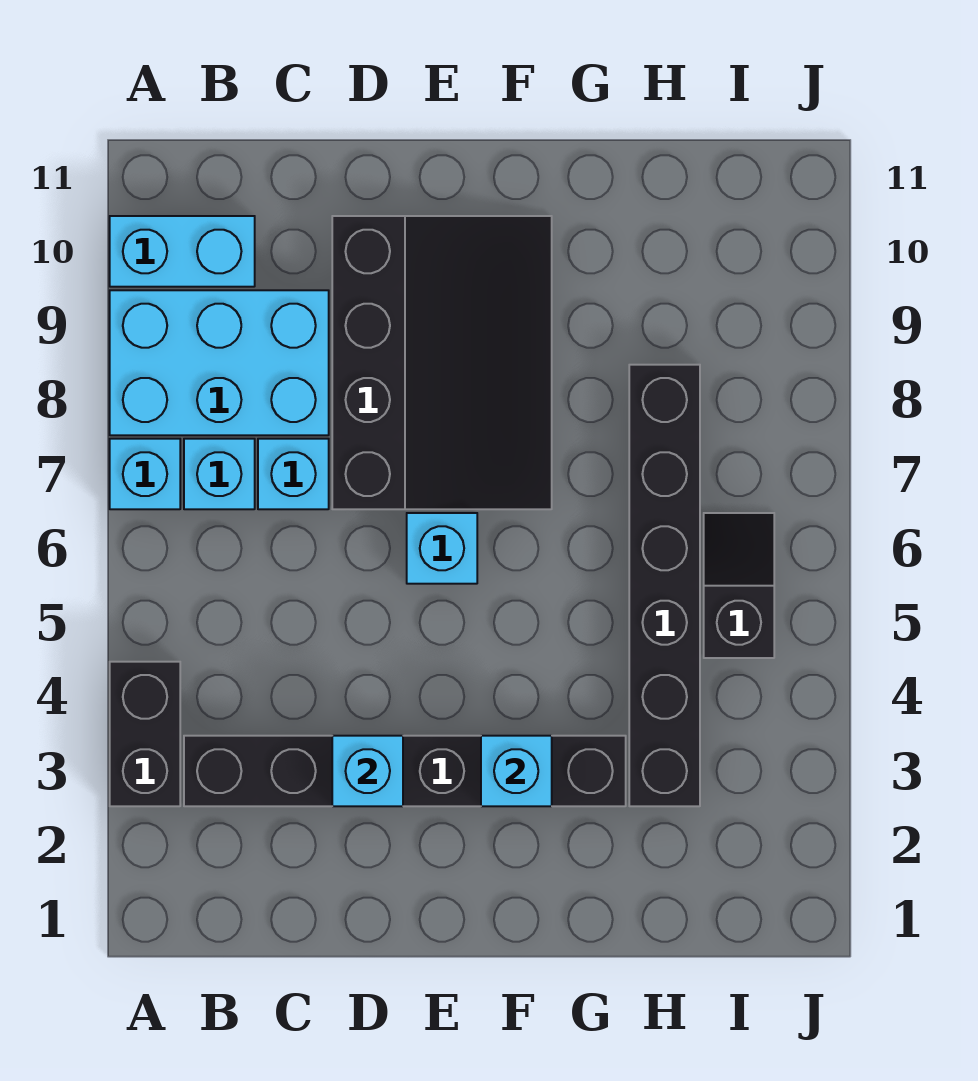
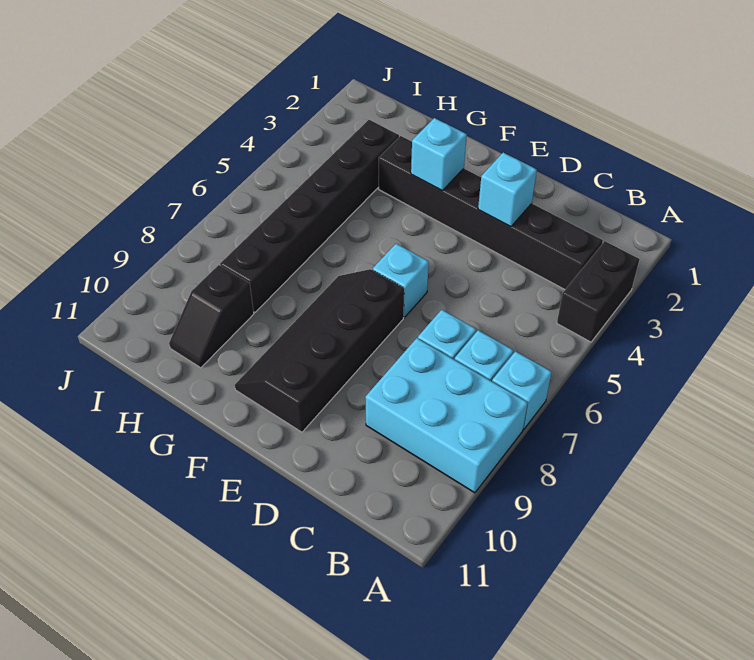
cyan 1x2 brick [110,216,255,287] -> none
black 3x4 slope [332,216,552,509] -> black 2x4 slope [235,269,404,432]
black 1x2 slope [704,513,774,658] -> black 1x2 slope moved to [169,265,254,368]

